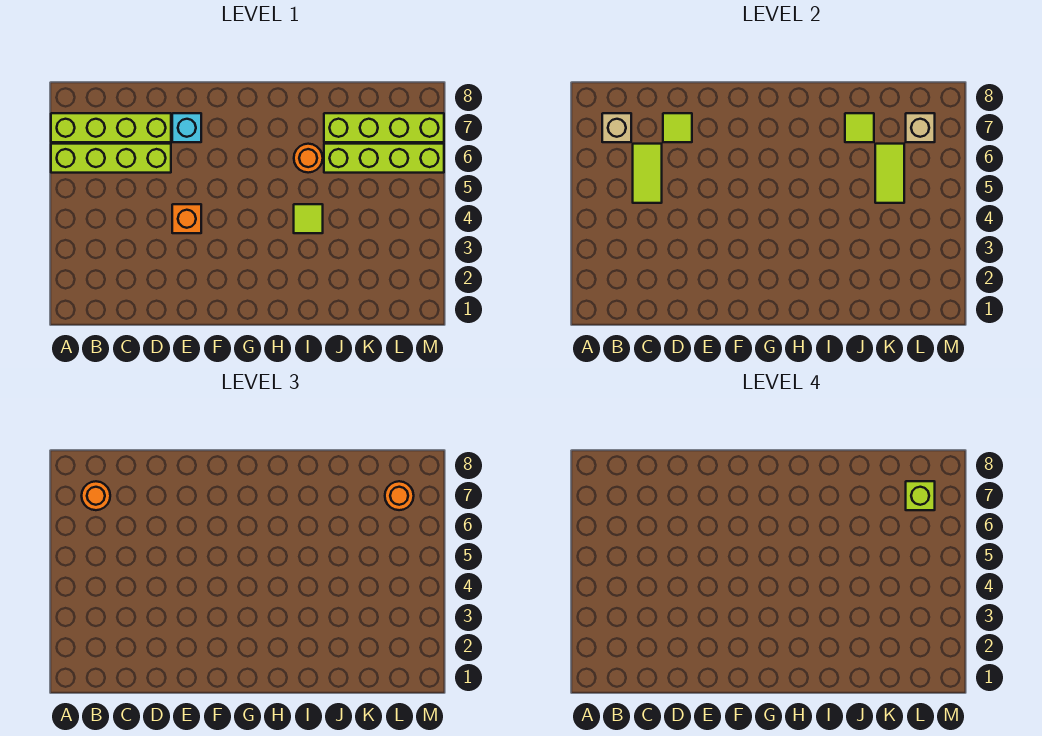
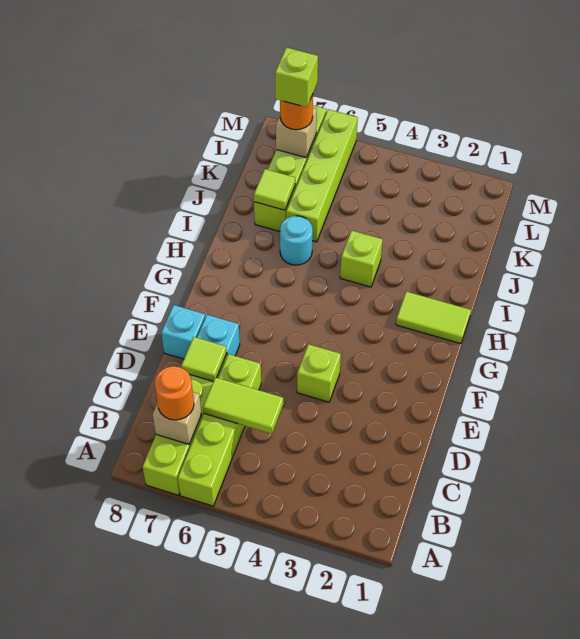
orange 1x1 brick [172,204,201,233] -> lime 1x1 brick [297,344,341,402]
none -> cyan 1x1 brick [161,305,205,359]
lime 1x1 tile [294,204,323,233] -> lime 1x1 brick [340,230,383,287]
orange 1x1 round brick [294,144,323,173] -> cyan 1x1 round brick [280,216,313,265]
lime 1x2 tile [875,144,904,203] -> lime 1x2 tile moved to [396,291,471,344]

